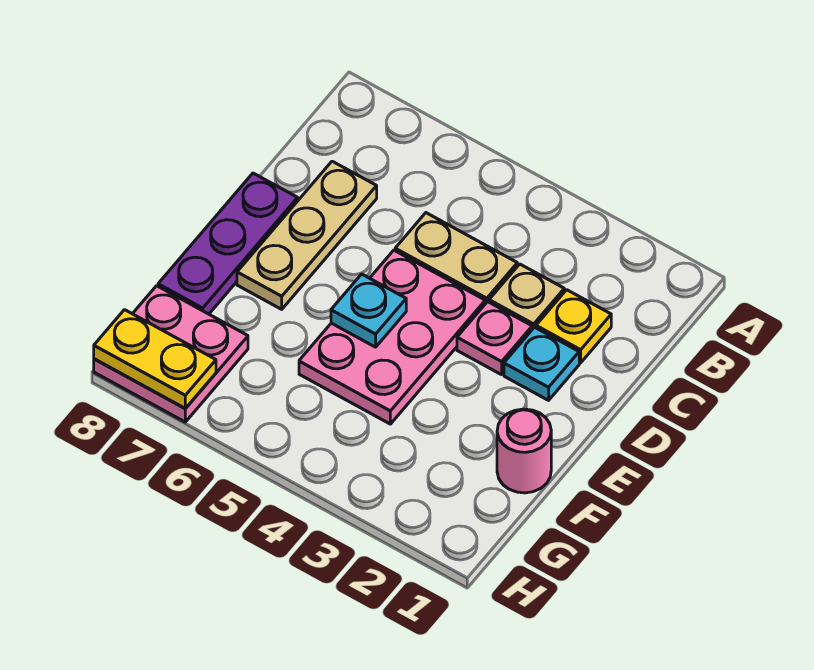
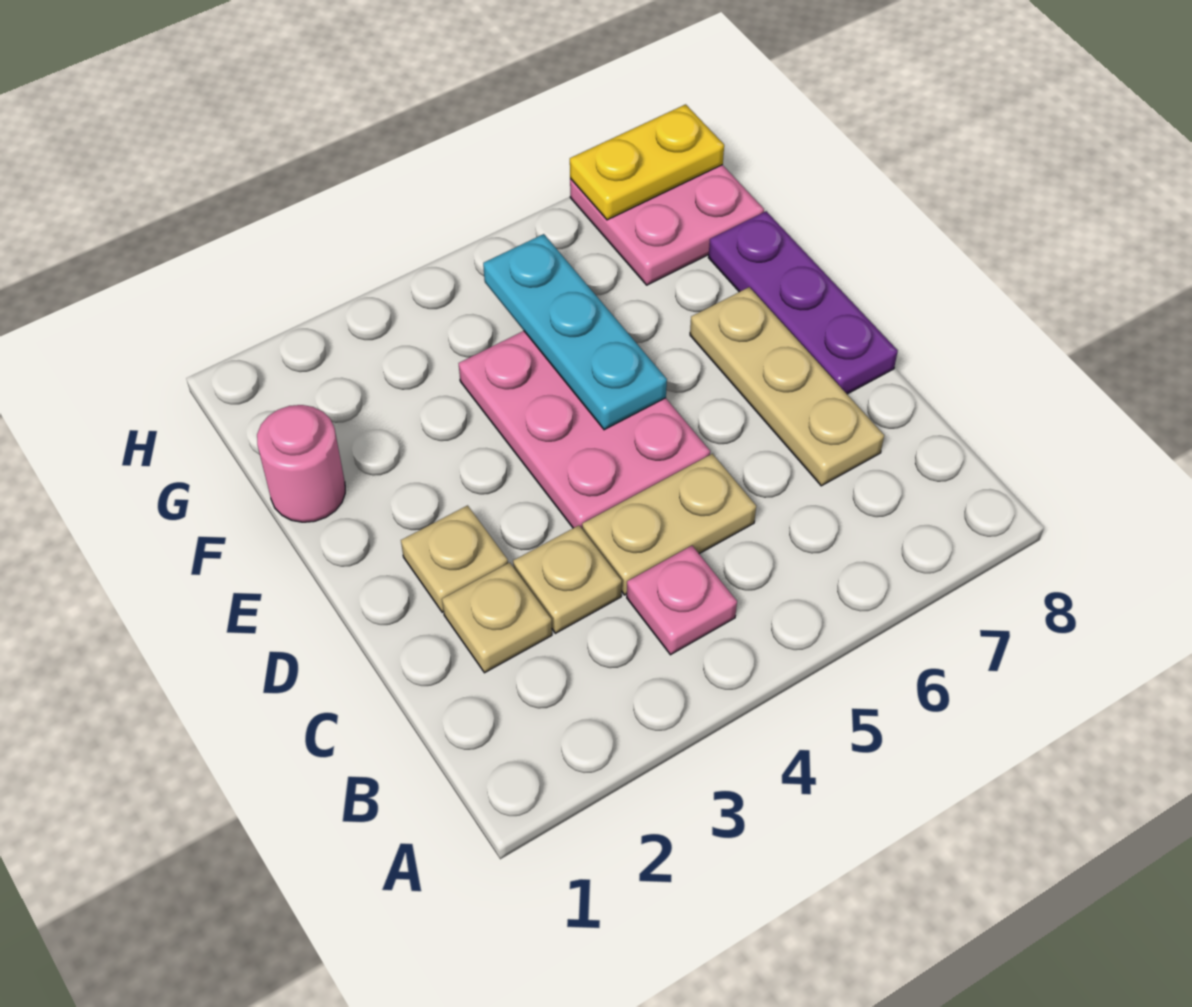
yellow 1x1 plate [536,290,611,363] -> tan 1x1 plate [442,562,552,673]
cyan 1x1 plate [504,327,579,400] -> tan 1x1 plate [401,505,508,612]
pink 1x1 plate [457,302,532,375] -> pink 1x1 plate moved to [627,546,737,655]
cyan 1x1 plate [331,274,406,347] -> cyan 1x3 plate [483,234,667,430]

